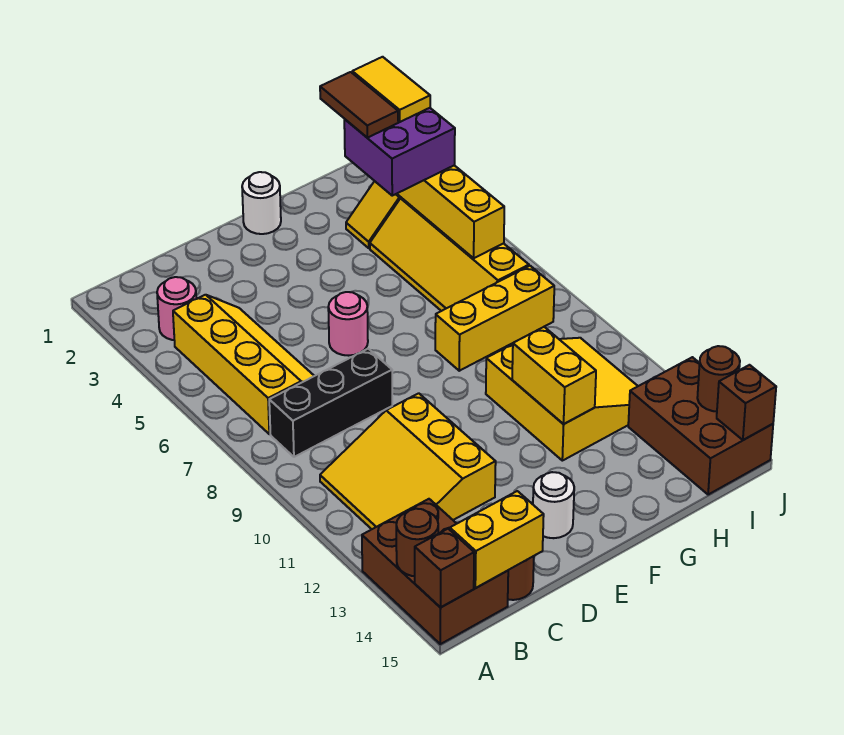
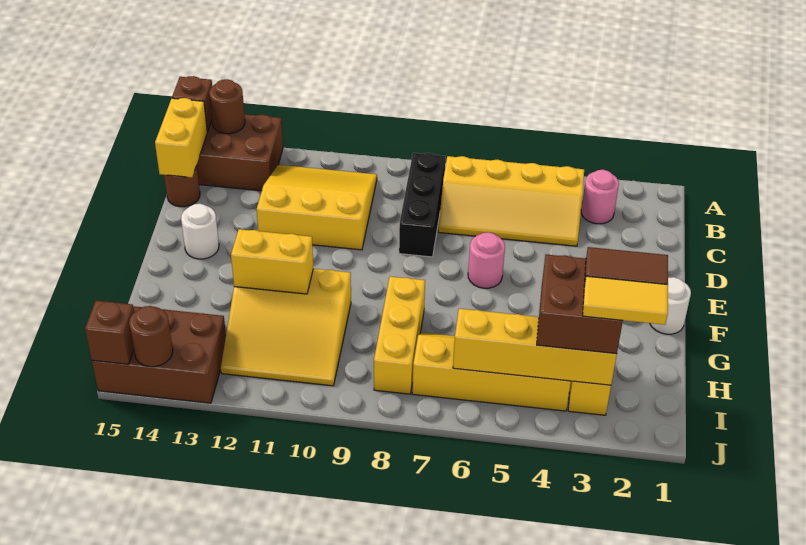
purple 2x2 brick [344,108,455,196] -> brown 2x2 brick [537,255,623,354]

